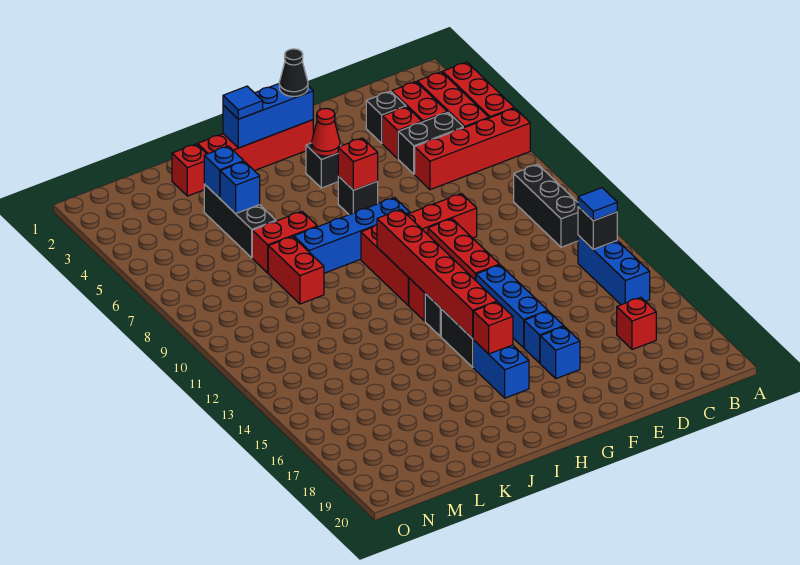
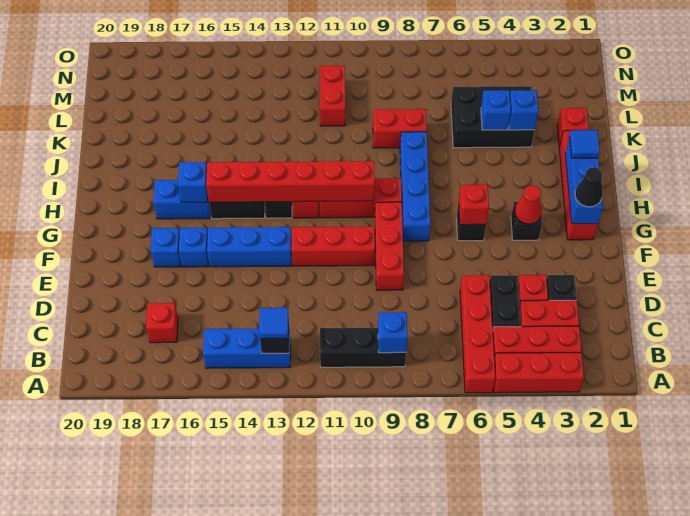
none -> blue 1x1 brick [378,312,407,353]
red 1x1 brick [473,302,513,354] -> blue 1x1 brick [178,162,208,202]
red 1x2 brick [252,211,317,273] -> red 1x2 brick moved to [320,66,345,126]
black 1x3 brick [204,184,276,258] -> black 2x3 brick [451,86,535,148]

